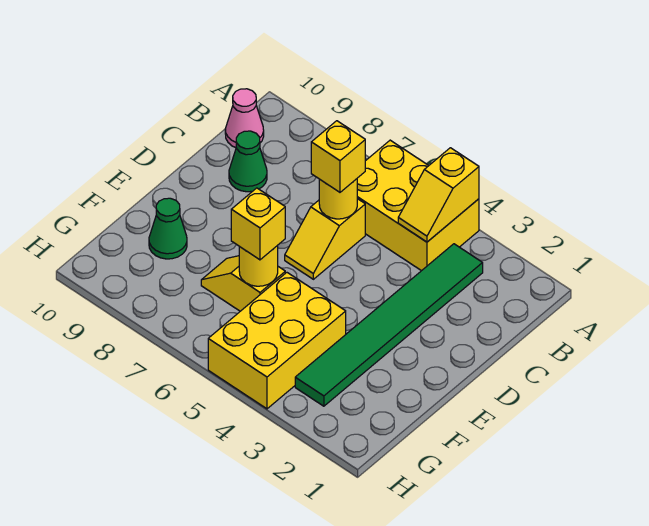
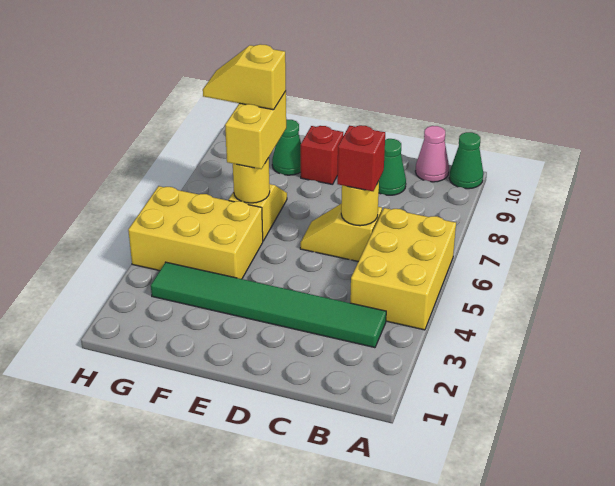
yellow 1x2 slope [398,148,479,242] -> yellow 1x2 slope moved to [203,44,286,110]
none -> green 1x1 cone [449,132,483,189]
yellow 1x1 brick [311,121,365,192] -> red 1x1 brick [337,125,385,191]
none -> red 1x1 brick [301,126,343,185]
yellow 1x1 brick [231,188,285,260] -> yellow 1x2 brick [225,91,286,169]

